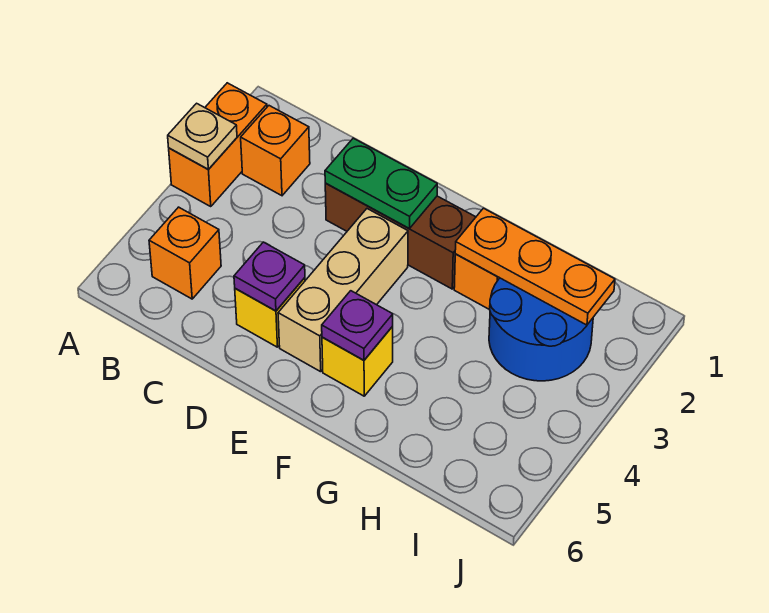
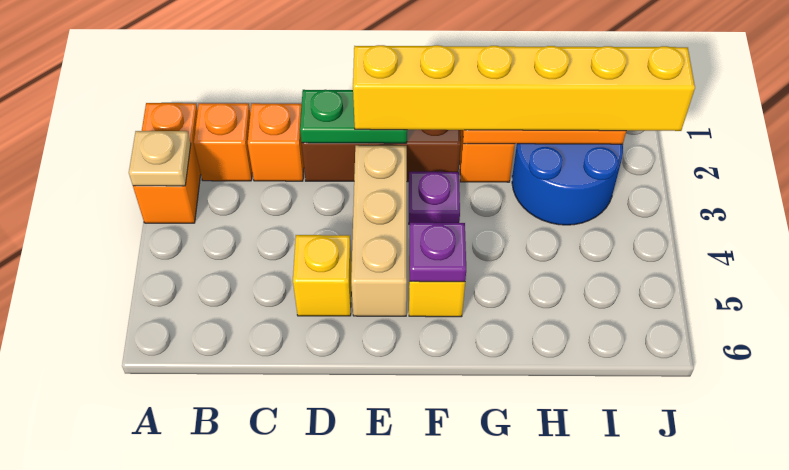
orange 1x1 brick [149,207,221,299] -> orange 1x1 brick moved to [248,103,304,181]
purple 1x1 plate [234,242,305,311] -> purple 1x1 plate moved to [409,172,460,224]
none -> yellow 1x6 brick [353,45,695,131]

